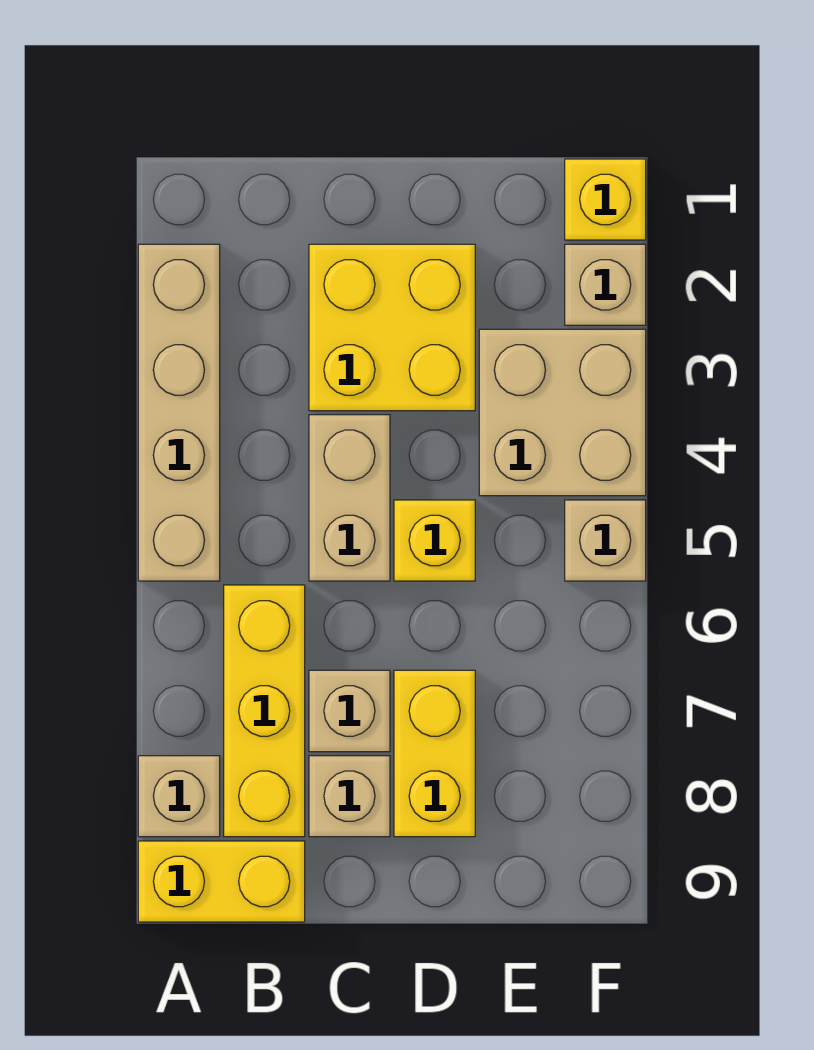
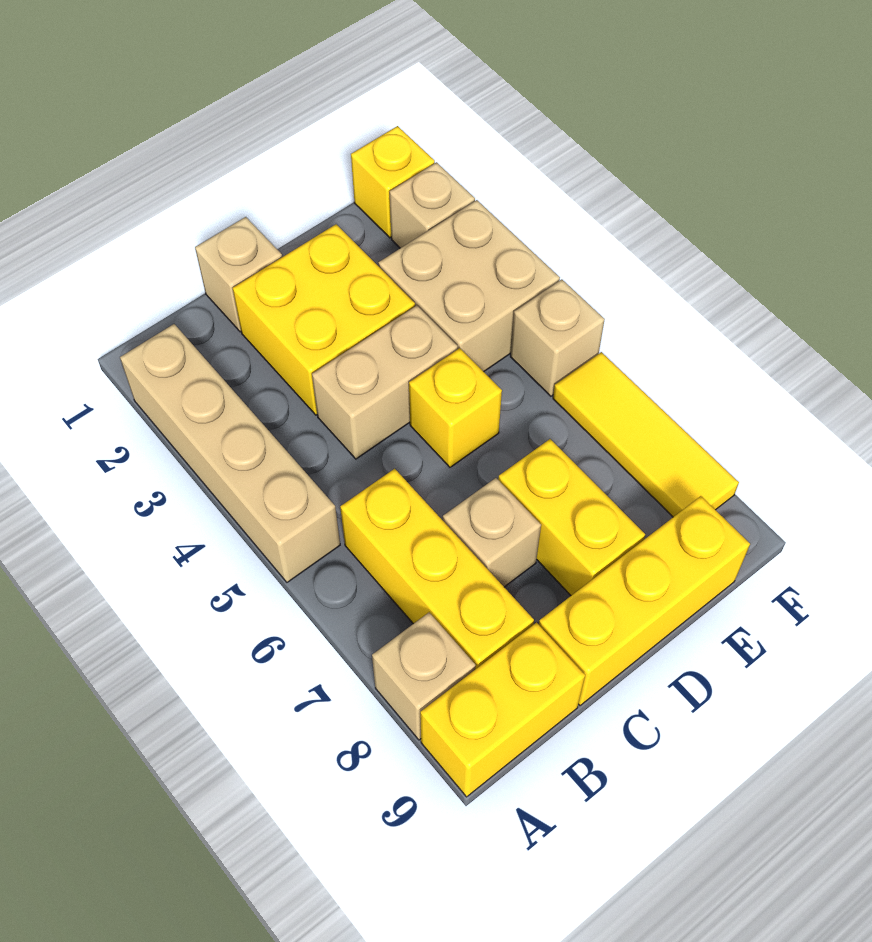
tan 1x2 brick [309,415,390,581] -> tan 1x2 brick turned to [312,305,458,459]
tan 1x1 brick [309,756,390,837] -> tan 1x1 brick moved to [195,217,282,332]
none -> yellow 1x3 brick [539,496,750,706]
none -> yellow 1x3 tile [553,352,739,517]

